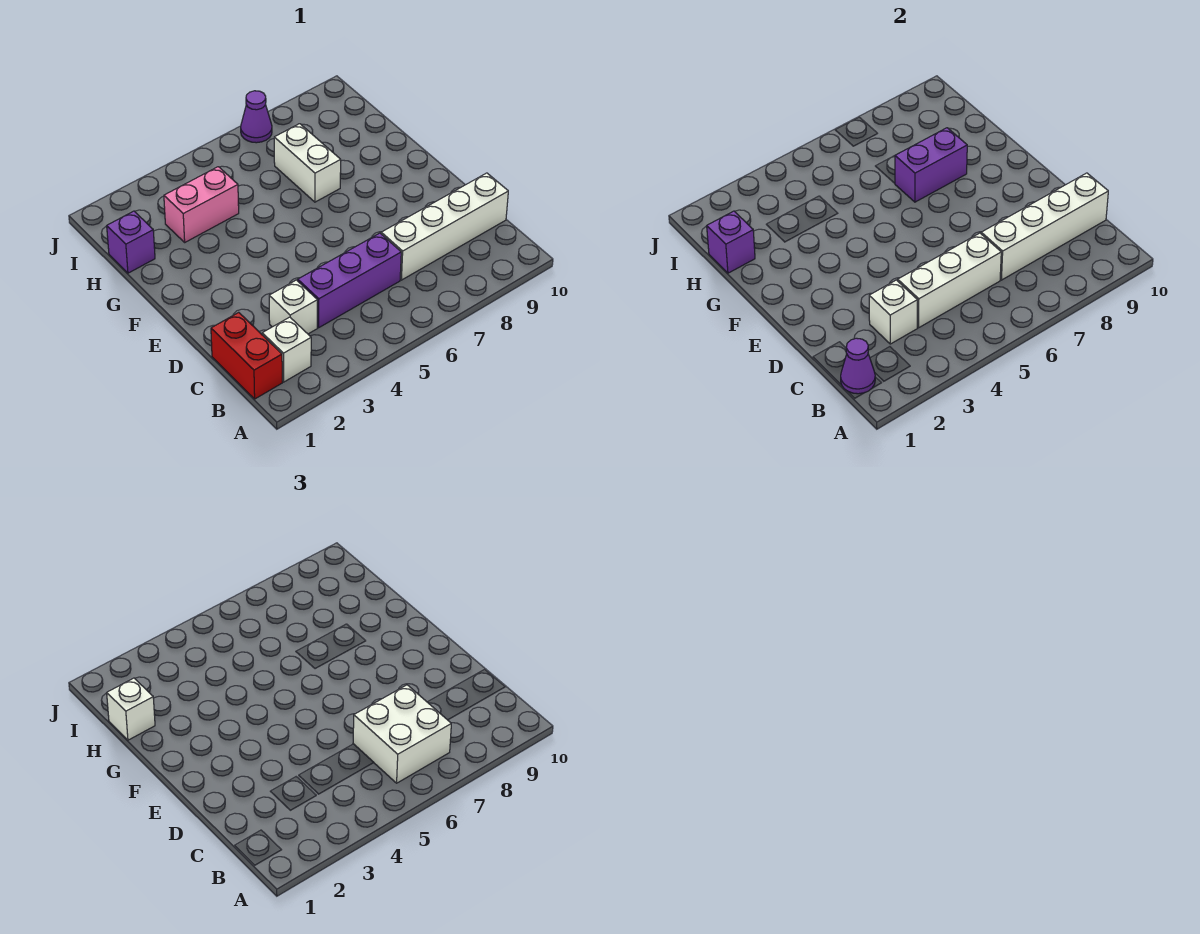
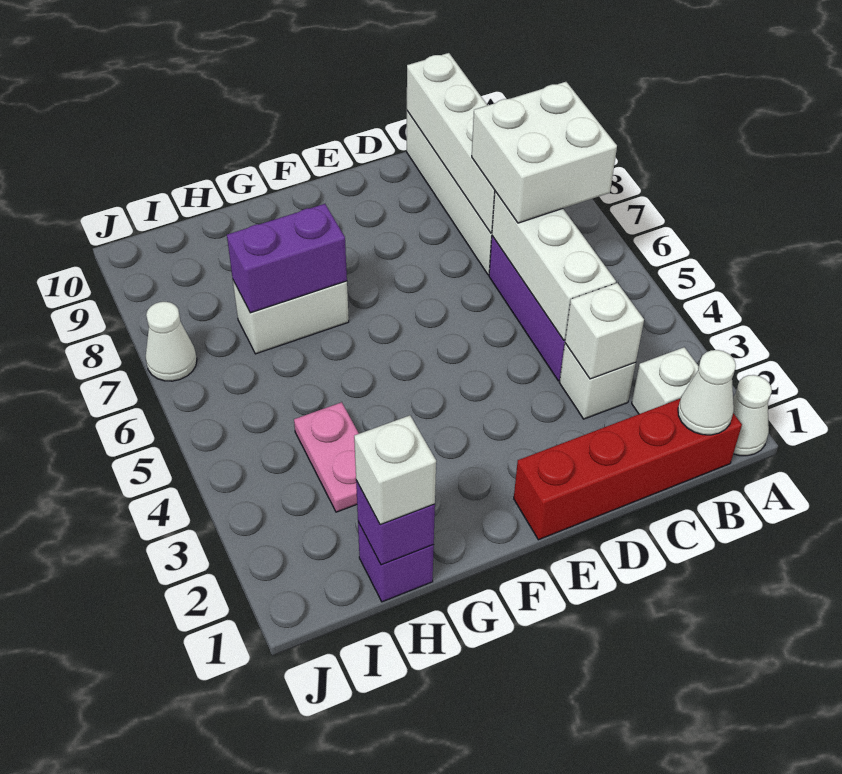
none -> white 1x1 cone [733,375,772,456]
red 1x2 brick [211,312,282,399] -> red 1x4 brick [514,399,742,540]
purple 1x1 cone [841,338,875,394] -> white 1x1 cone [678,350,736,435]
purple 1x2 brick [895,128,967,202] -> purple 1x2 brick turned to [227,204,347,313]
pink 1x2 brick [164,167,239,242] -> pink 1x2 plate [294,402,359,512]
purple 1x1 cone [241,91,272,143] -> white 1x1 cone [145,302,197,381]

